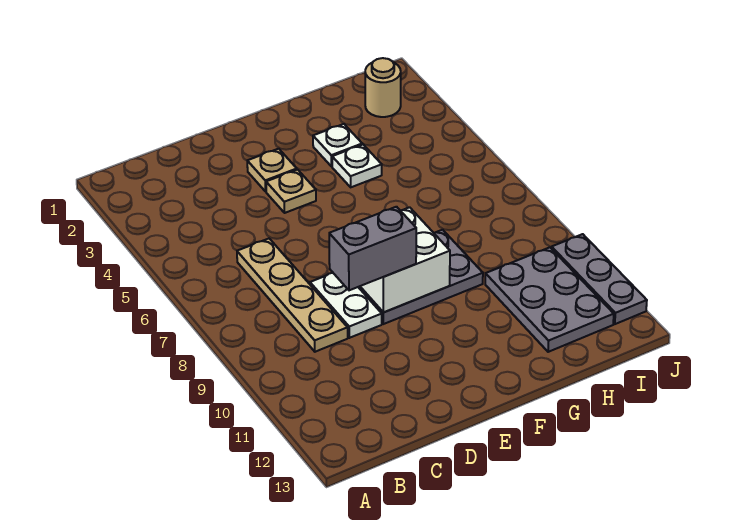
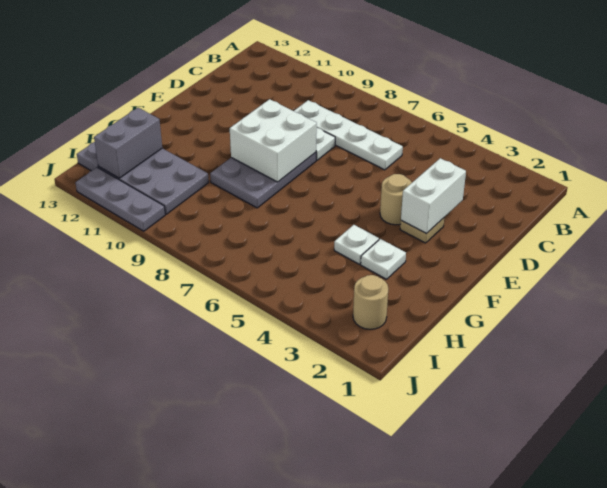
tan 1x4 plate [237,239,348,352] -> white 1x4 plate [294,100,403,170]
none -> white 1x2 brick [401,158,466,234]
grey 1x2 brick [329,207,416,290] -> grey 1x2 brick moved to [94,108,162,178]
tan 1x1 plate [266,170,316,213] -> tan 1x1 round brick [380,174,412,225]
grey 2x3 plate [485,247,614,352] -> grey 2x4 plate [77,142,209,214]

